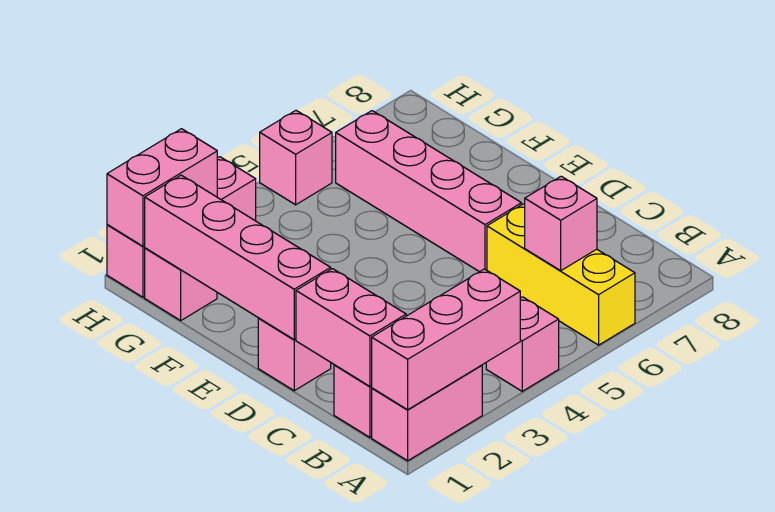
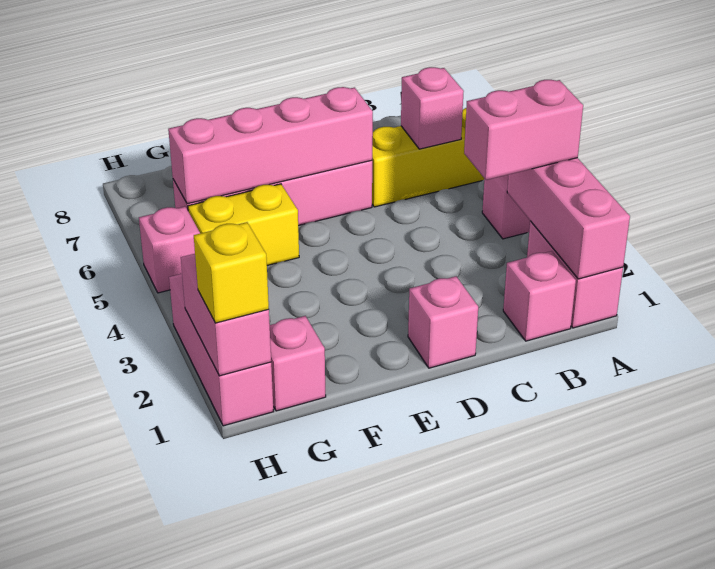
pink 1x2 brick [296,269,406,386] -> pink 1x2 brick moved to [464,80,583,180]
pink 1x4 brick [145,175,331,340] -> pink 1x4 brick moved to [168,87,373,204]
none -> yellow 1x2 brick [188,184,299,266]
none -> yellow 1x1 brick [194,222,269,323]

